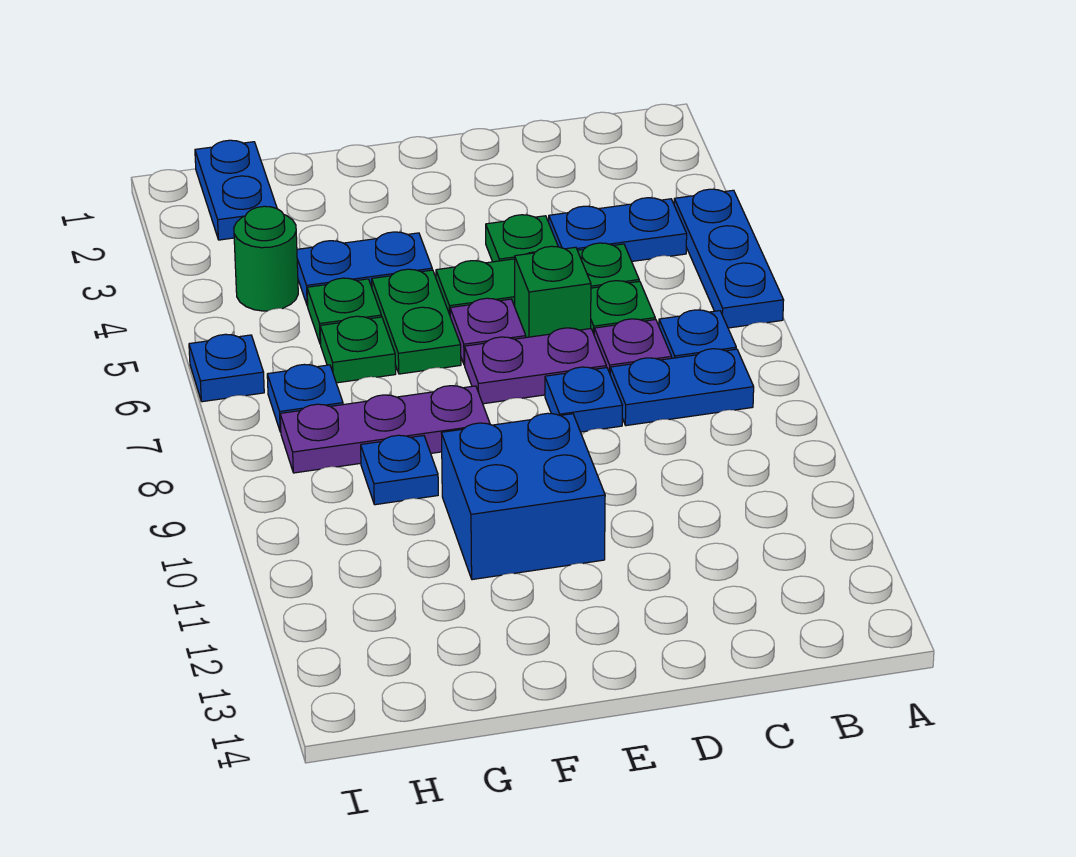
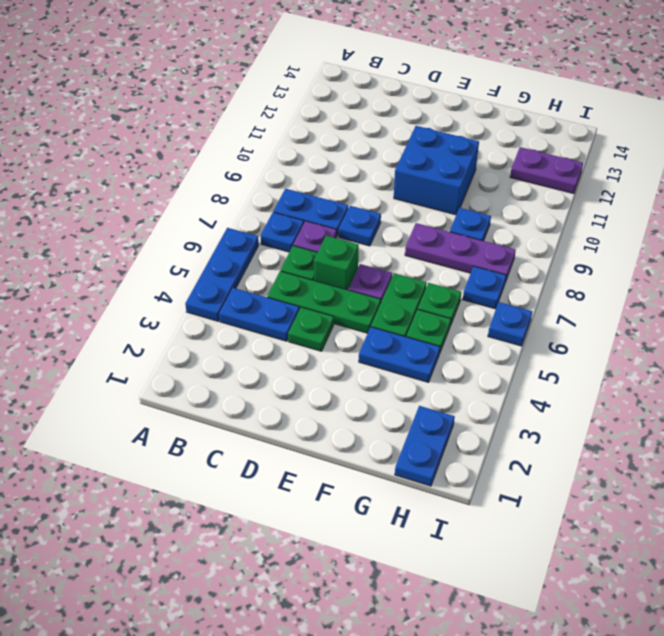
purple 1x2 plate [464,328,606,404] -> purple 1x2 plate moved to [510,147,583,194]
green 1x1 round brick [234,206,298,311] -> none

